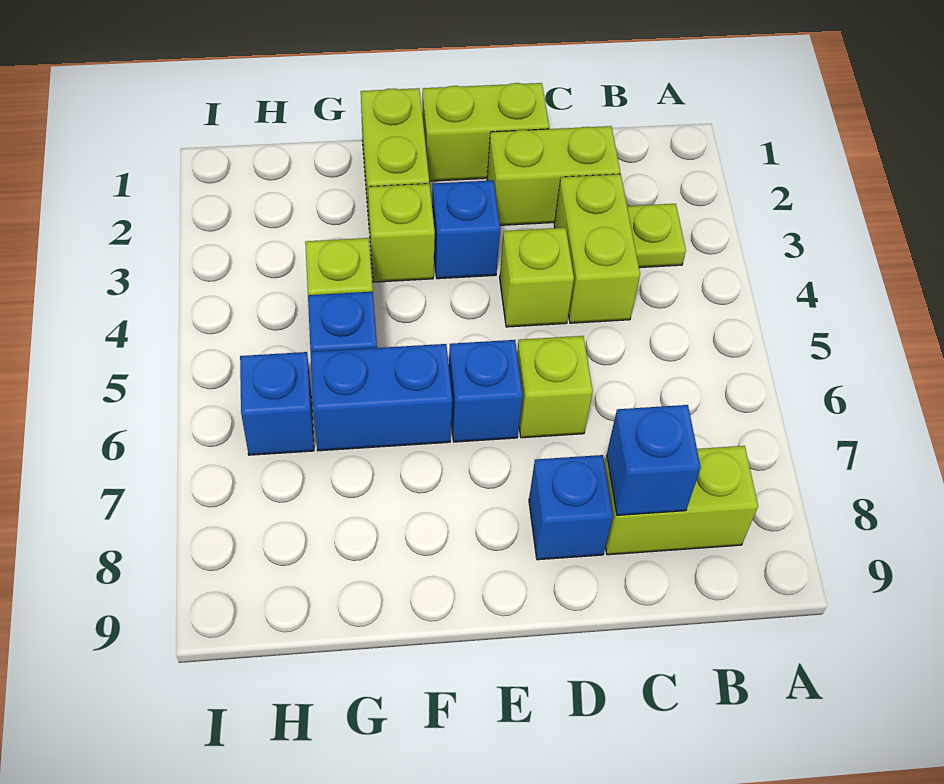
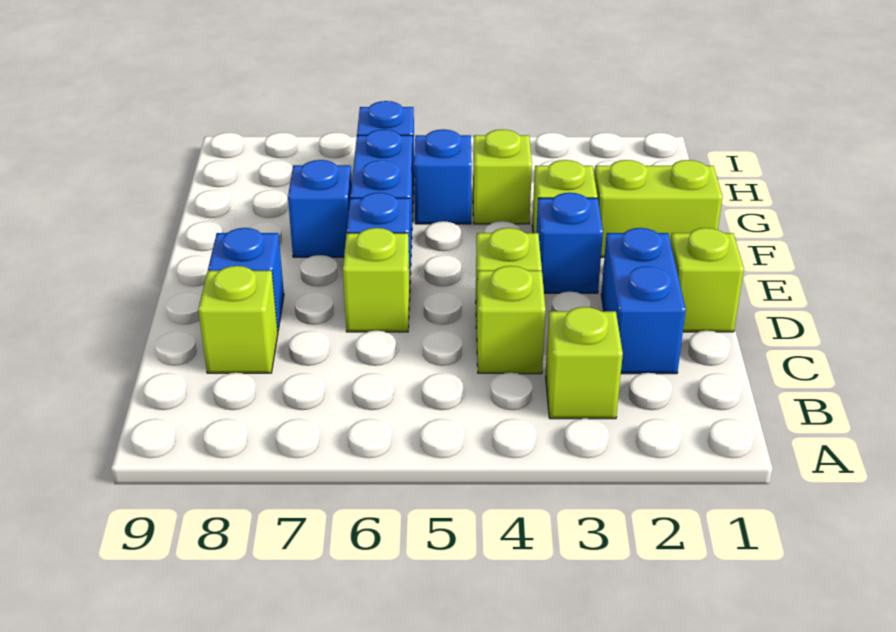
lime 1x1 plate [627,204,686,268] -> lime 1x1 brick [546,307,623,419]
lime 1x2 brick [605,446,758,555] -> lime 1x1 brick [198,266,278,373]
lime 1x2 brick [487,126,620,225] -> blue 1x2 brick [601,228,686,374]
lime 1x2 brick [554,174,640,323] -> lime 1x1 brick [477,266,546,374]
blue 1x1 brick [607,405,701,515] -> blue 1x1 brick moved to [288,160,352,257]
lime 1x2 brick [422,83,549,181] -> lime 1x1 brick [670,228,744,332]

